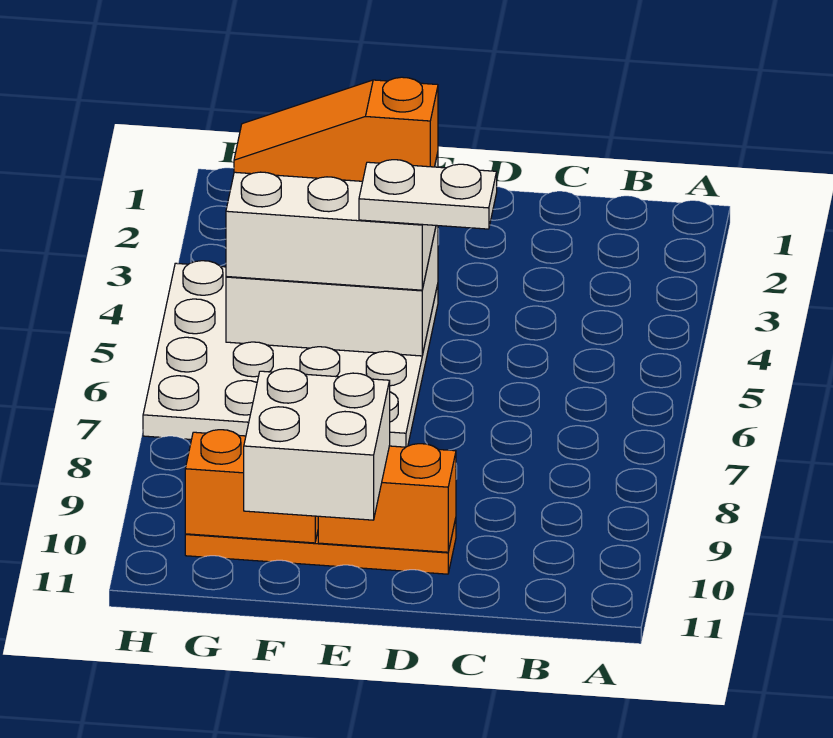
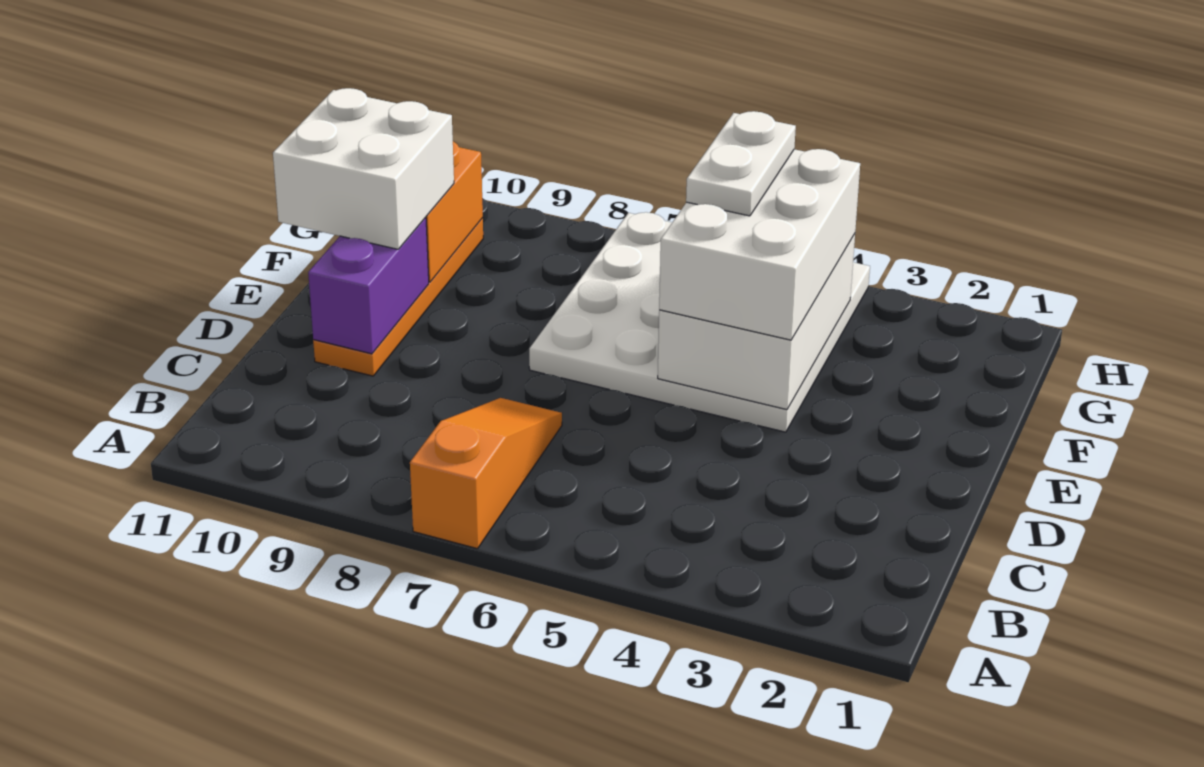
white 1x2 plate [359,160,497,229] -> white 1x2 plate moved to [686,111,796,216]
orange 1x2 brick [318,444,456,552] -> purple 1x2 brick [308,217,429,354]
orange 1x3 slope [234,77,438,181] -> orange 1x3 slope moved to [410,398,562,549]

